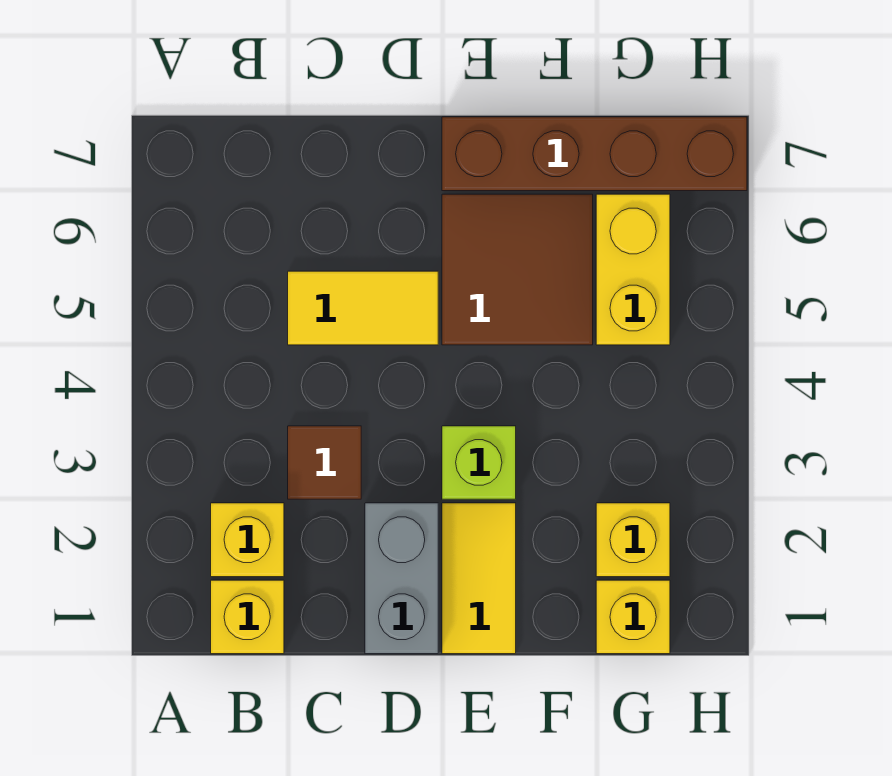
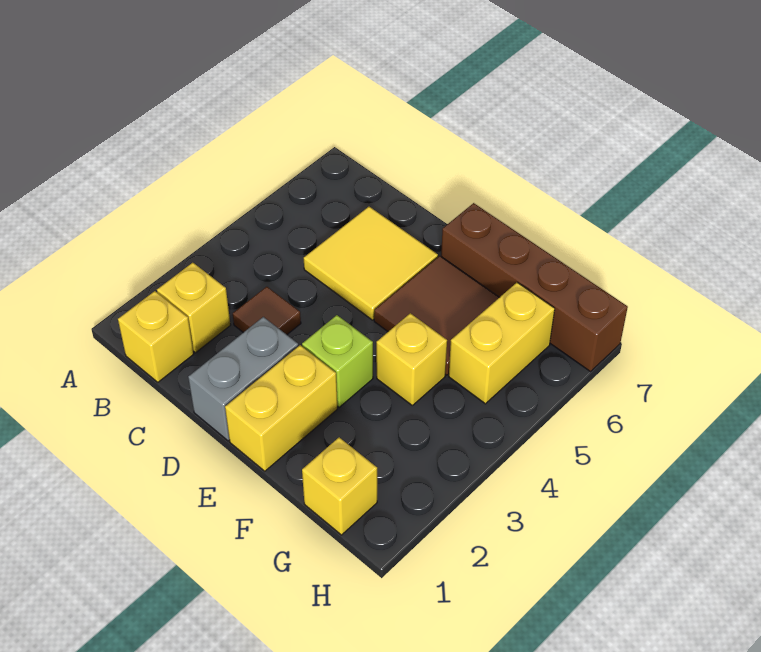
yellow 1x2 tile [288,271,438,345] -> yellow 2x2 tile [304,207,438,320]
yellow 1x2 tile [442,503,516,654] -> yellow 1x2 brick [225,345,337,471]
yellow 1x1 brick [596,503,670,577] -> yellow 1x1 brick moved to [376,313,447,405]

